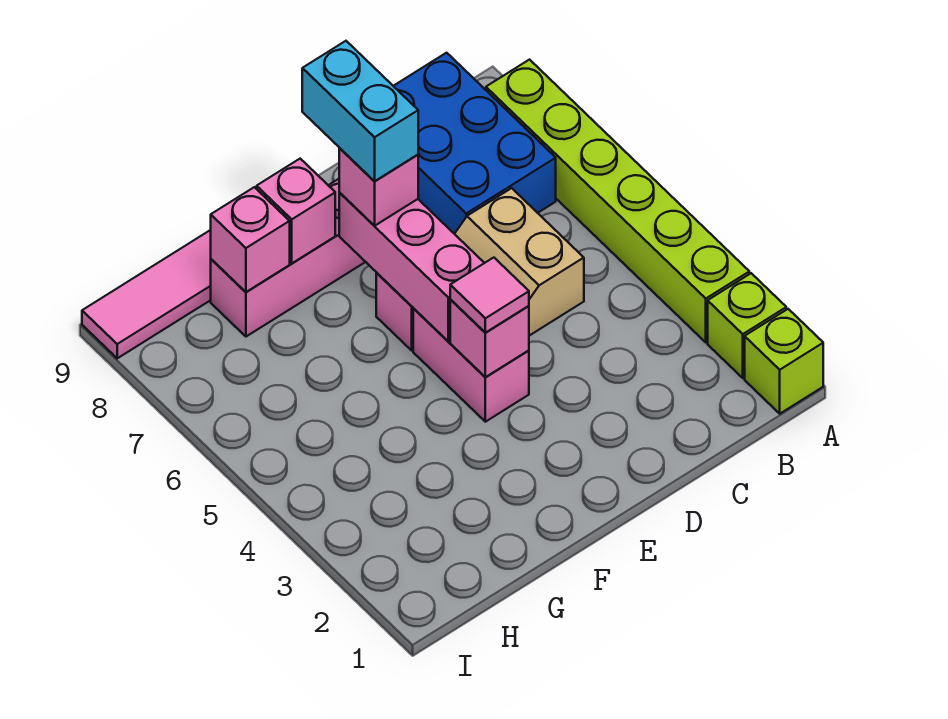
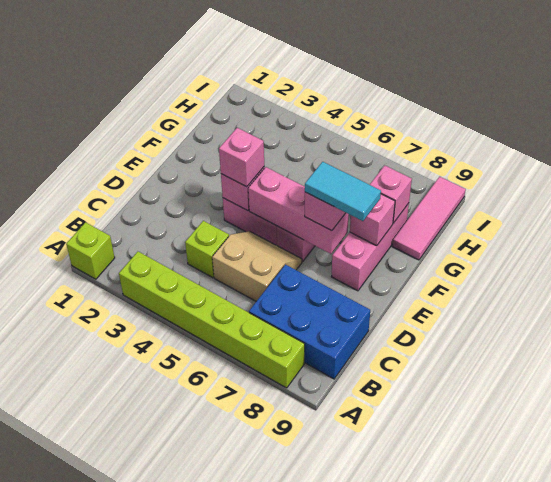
lime 1x1 brick [708,273,786,378] -> lime 1x1 brick moved to [185,221,229,278]
pink 1x1 tile [450,258,529,333] -> pink 1x1 brick [219,128,264,187]
cyan 1x2 brick [302,41,418,181] -> cyan 1x2 tile [305,162,381,221]

